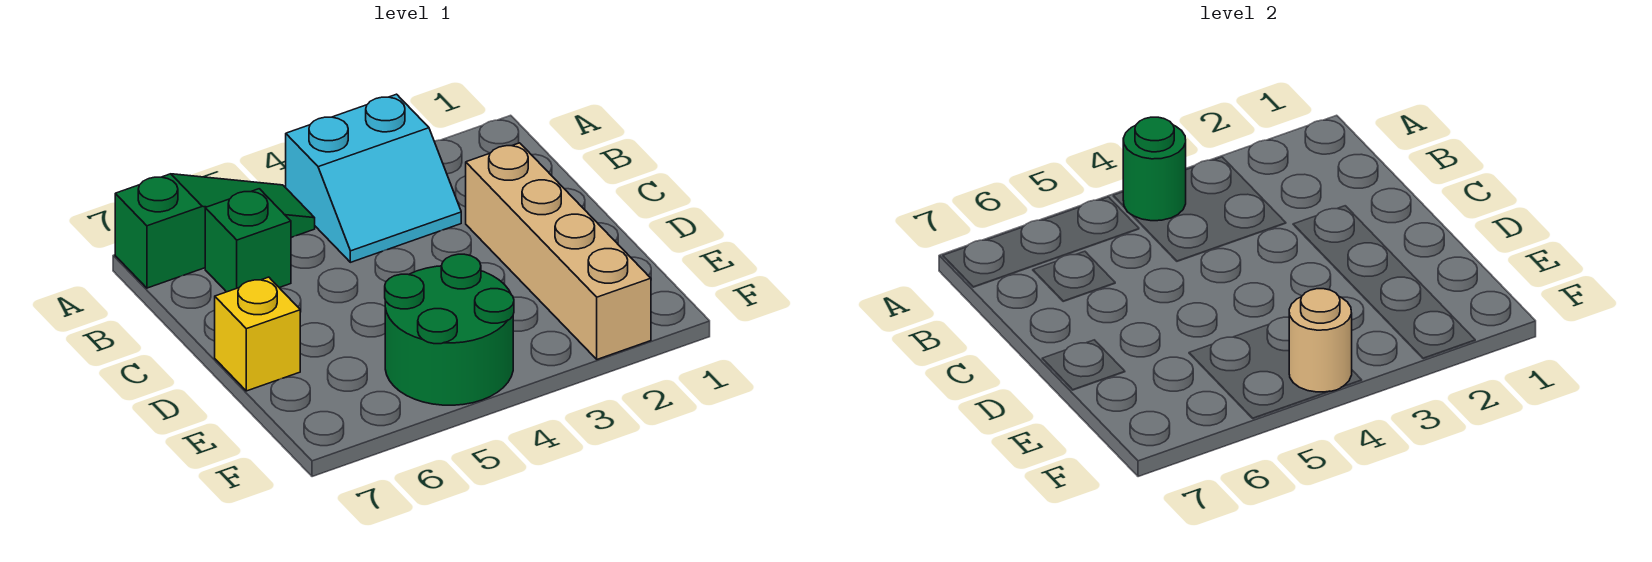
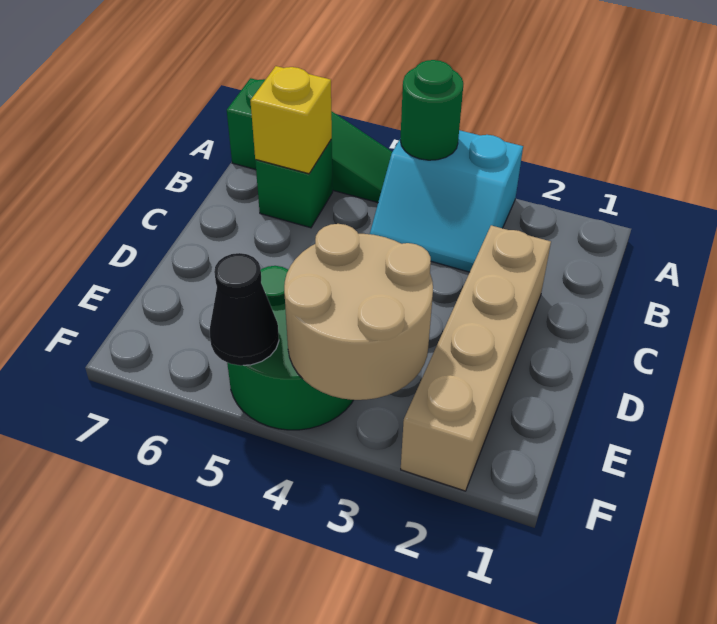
yellow 1x1 brick [215,277,300,391] -> yellow 1x1 brick moved to [250,66,332,174]
tan 1x1 round brick [1289,289,1352,392] -> tan 2x2 round brick [284,224,433,400]
none -> black 1x1 cone [210,253,279,366]

